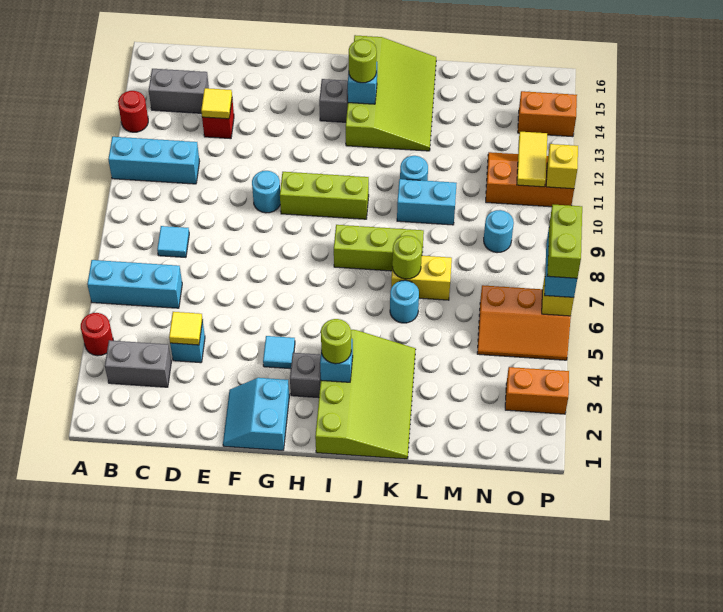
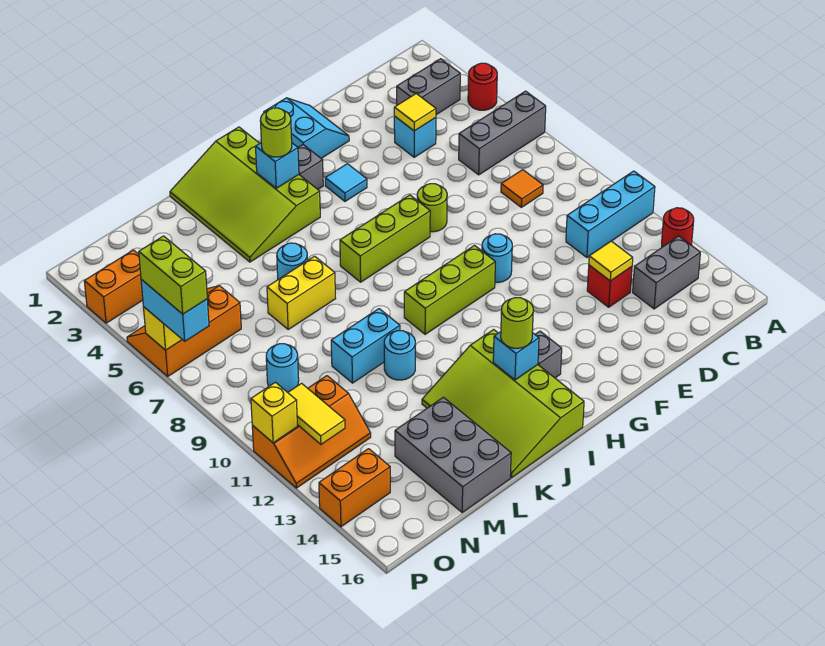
cyan 1x3 brick [87,260,182,308] -> grey 1x3 brick [459,91,546,175]
cyan 1x1 tile [157,226,189,257] -> orange 1x1 tile [501,170,543,207]
lime 1x3 brick [334,225,424,271] -> lime 1x3 brick moved to [340,195,430,282]
lime 1x1 round brick [392,236,422,279] -> lime 1x1 round brick moved to [417,184,447,232]
none -> grey 2x3 brick [395,397,511,512]

